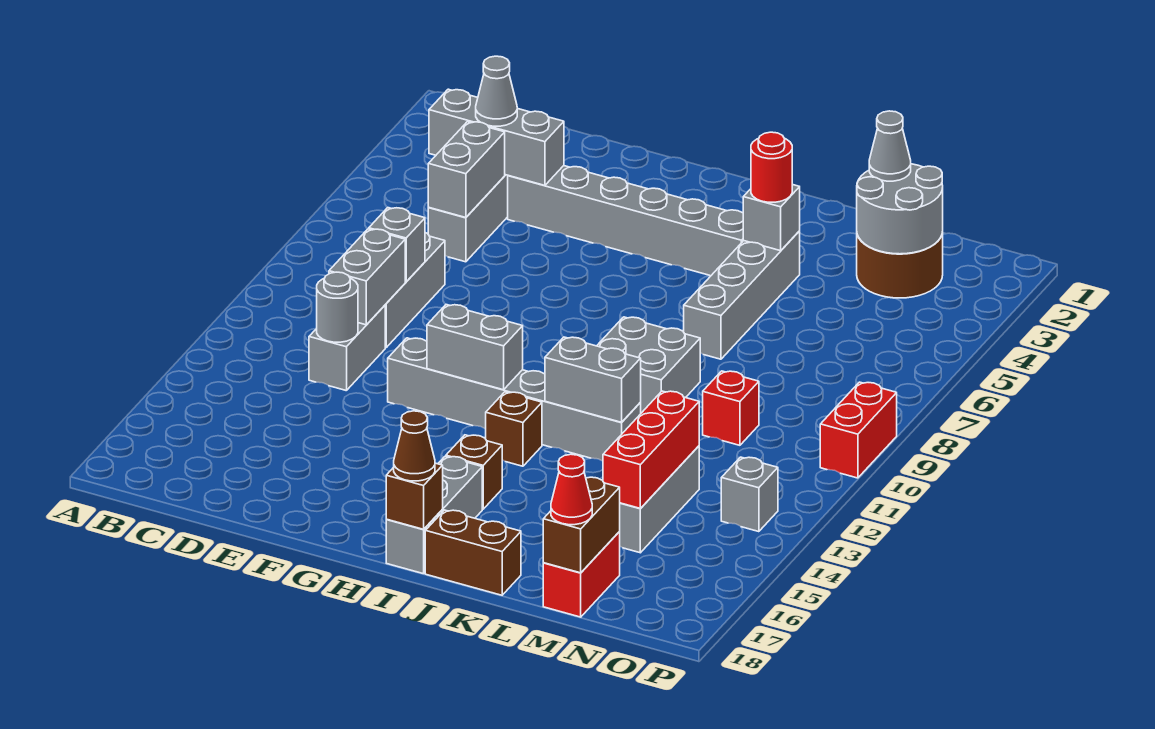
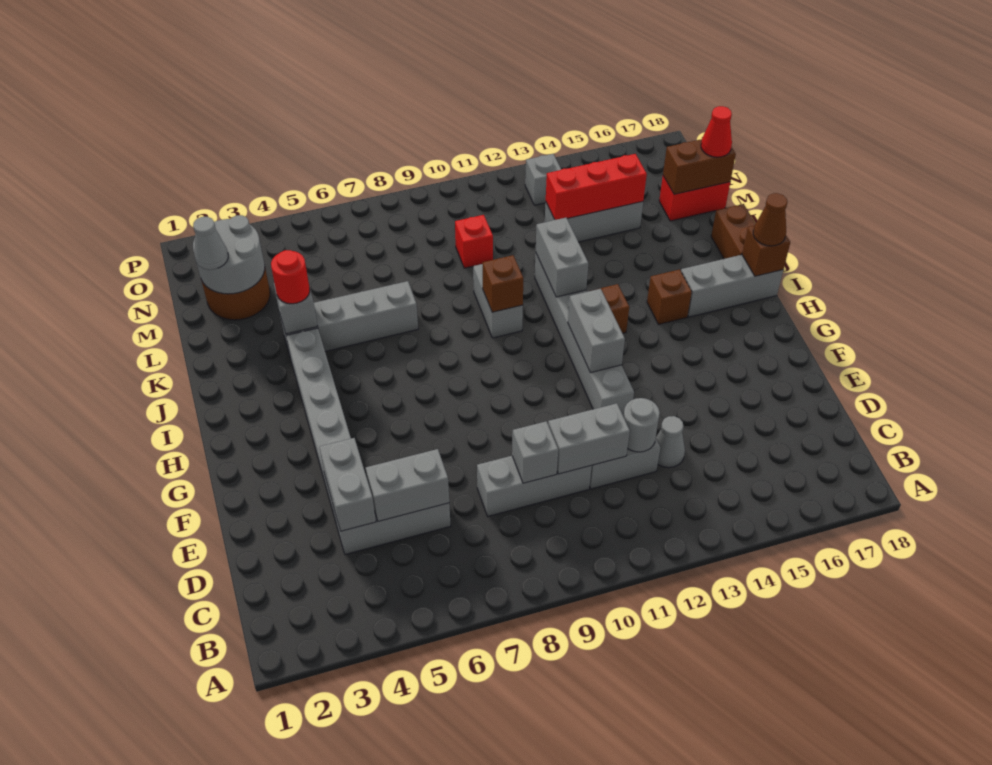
grey 1x3 brick [429,89,564,185] -> grey 1x2 brick [319,438,376,531]
grey 1x1 cone [476,56,517,126] -> grey 1x1 cone moved to [656,416,685,468]
grey 2x2 brick [597,317,700,413] -> grey 1x2 brick [473,264,523,338]
none -> brown 1x1 brick [483,255,523,312]
red 1x2 brick [820,382,897,478] -> none

